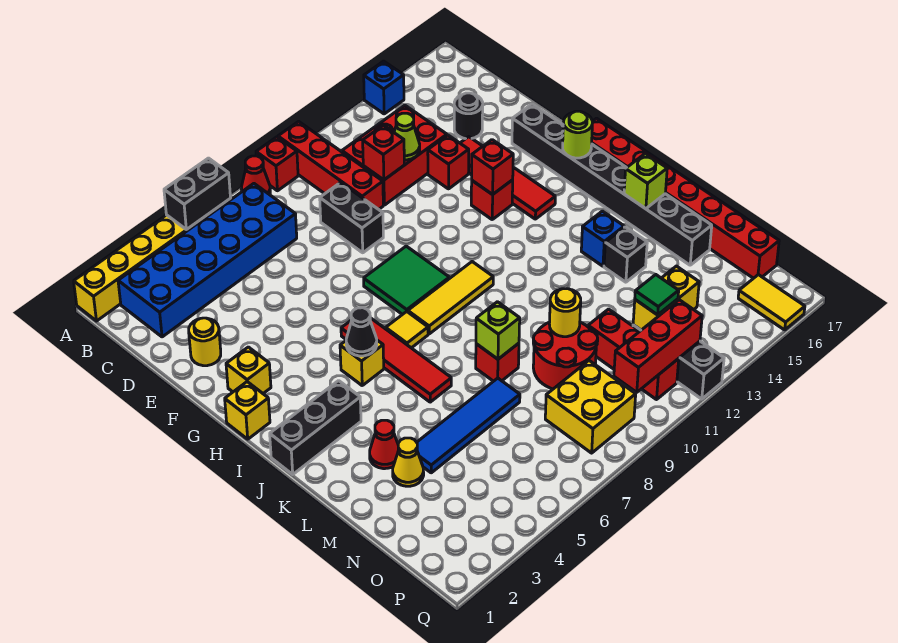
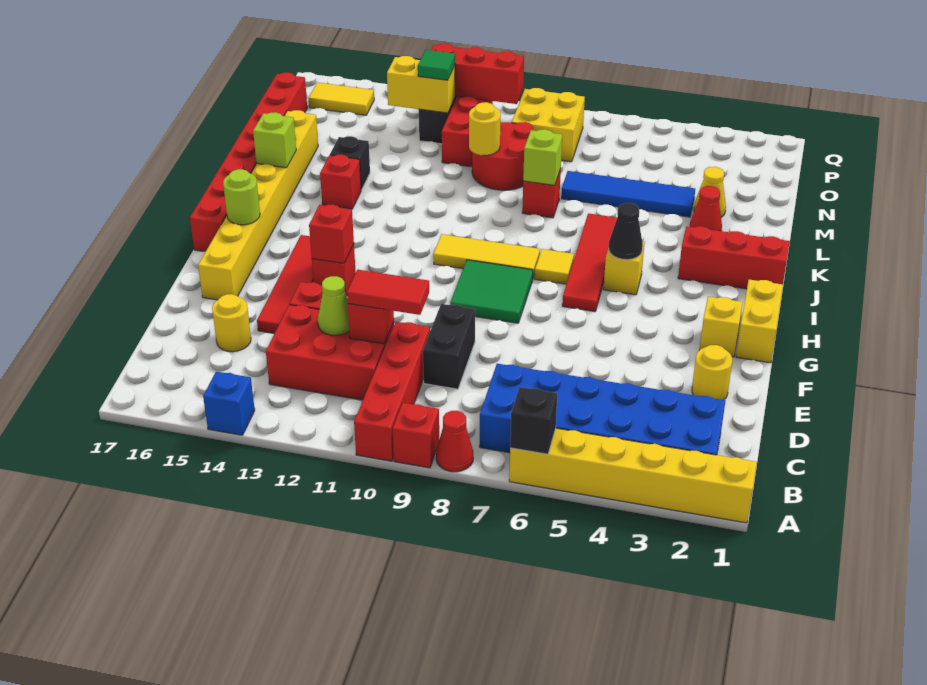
black 1x2 brick [164,158,230,230] -> black 1x1 brick [510,387,557,454]
none -> red 1x2 tile [347,270,429,315]
black 1x1 round brick [454,93,483,139] -> yellow 1x1 round brick [212,294,251,352]
black 1x8 brick [512,104,712,265] -> yellow 1x8 brick [198,110,318,300]
yellow 1x1 brick [225,382,270,439] -> yellow 1x2 brick [736,280,783,363]
black 1x3 brick [270,381,361,474] -> red 1x3 brick [678,226,790,289]
blue 1x1 brick [581,211,624,266] -> red 1x1 brick [320,155,361,209]
yellow 1x2 tile [738,275,805,330] -> yellow 1x2 tile turned to [309,82,374,115]

